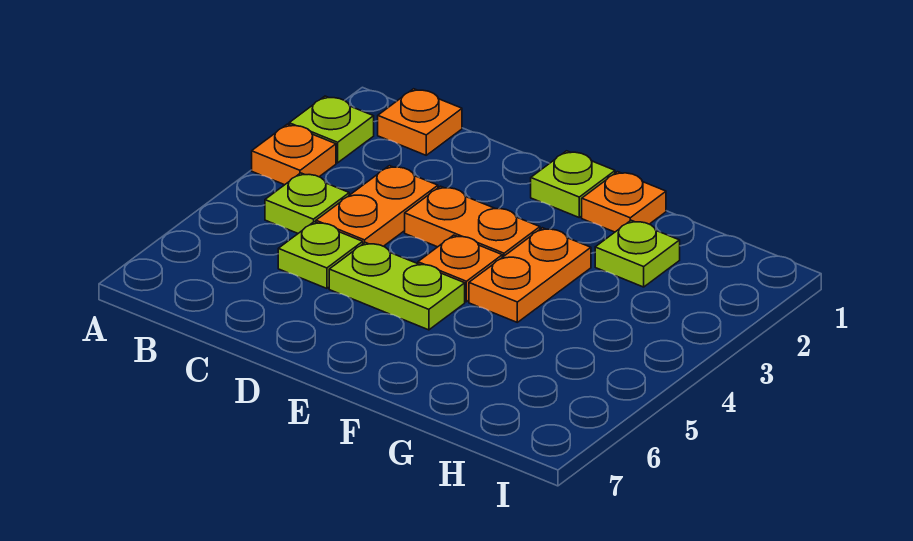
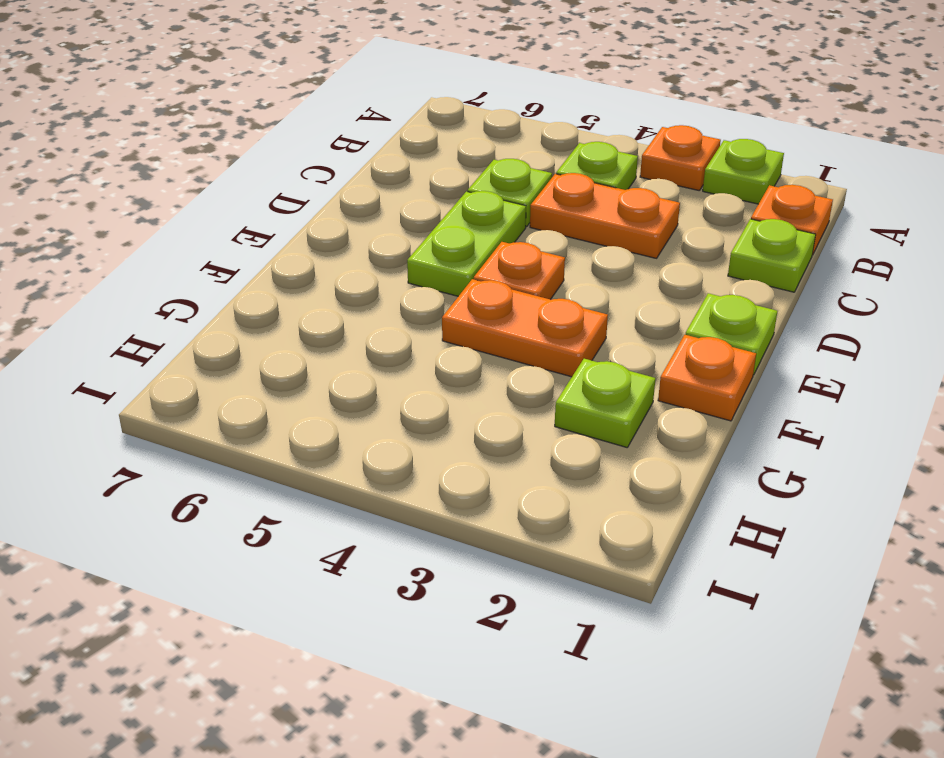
none -> lime 1x1 plate [728,219,816,292]
orange 1x2 plate [405,186,540,257] -> none

